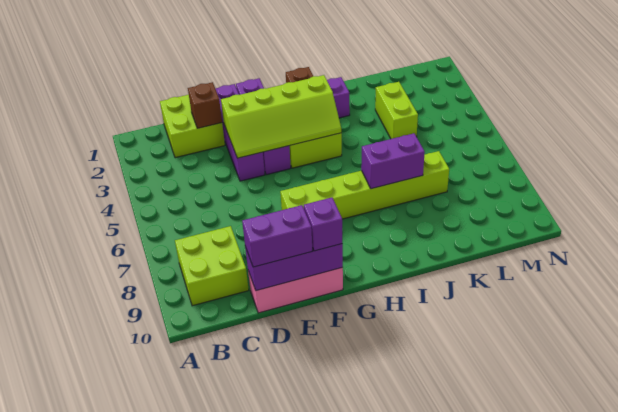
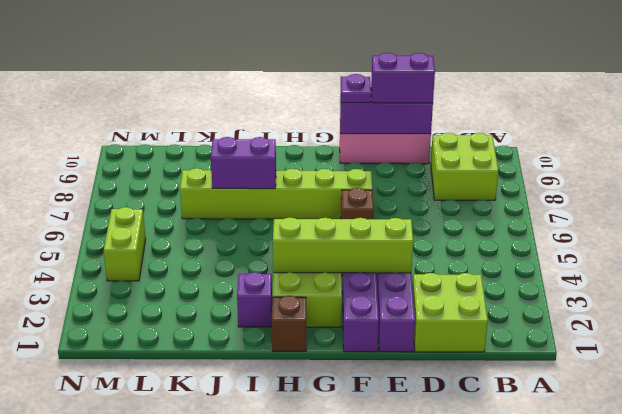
brown 1x1 brick [188,82,222,128] -> brown 1x1 brick moved to [341,188,373,219]
purple 1x1 brick [304,198,342,251] -> purple 1x1 plate [341,74,371,103]
lime 1x2 brick [375,82,418,139] -> lime 1x2 brick moved to [104,207,146,281]

